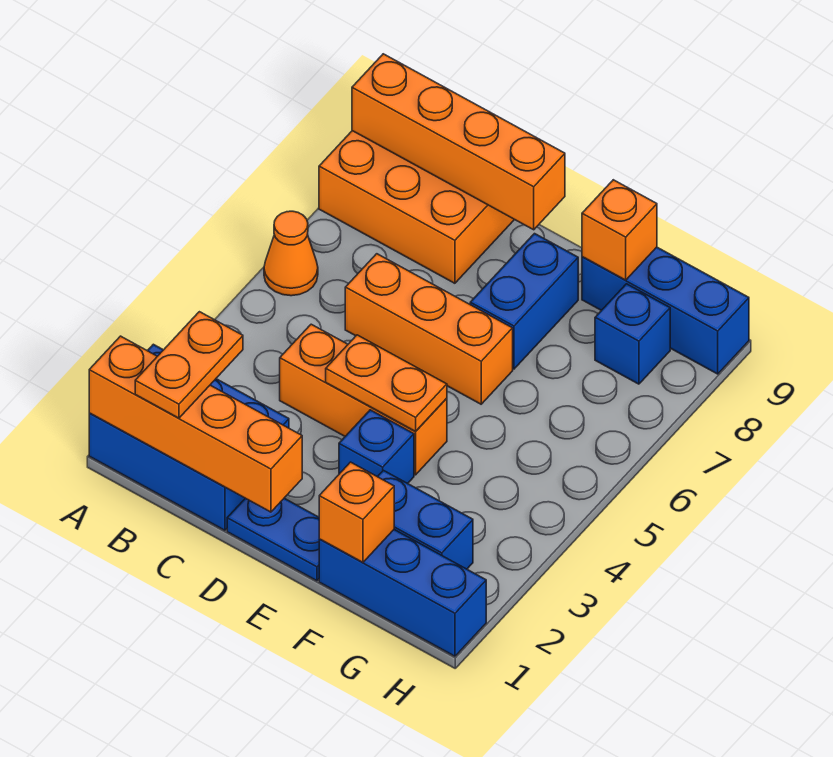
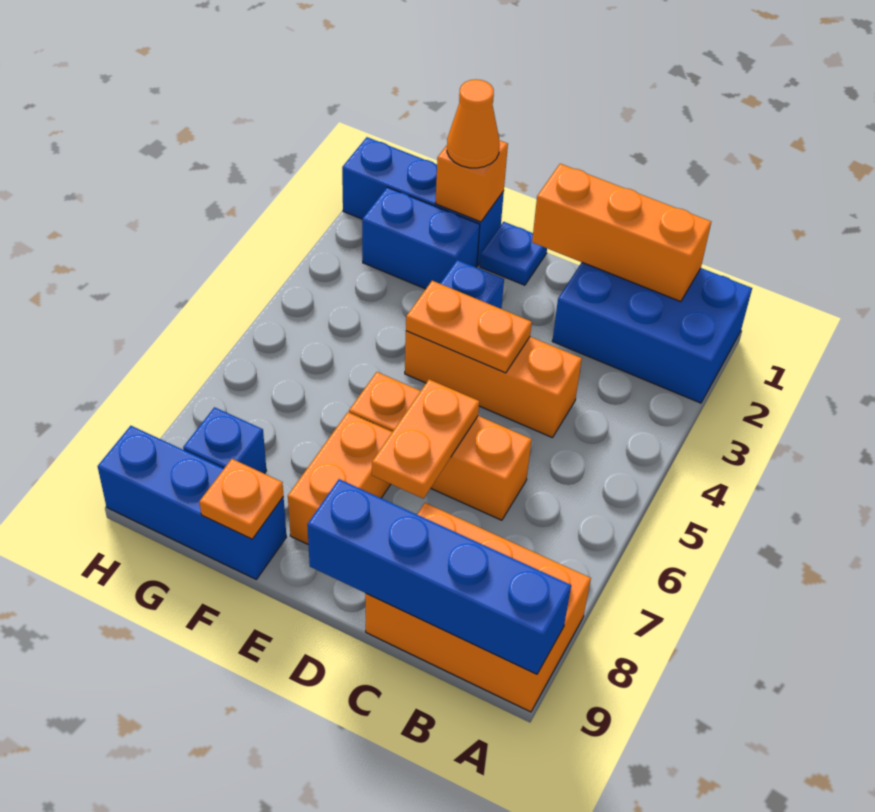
orange 1x4 brick [89,336,302,512] -> orange 1x3 brick [532,164,711,302]
orange 1x1 cone [264,211,318,296] -> orange 1x1 cone moved to [447,79,500,168]
orange 1x4 brick [352,54,565,230] -> blue 1x4 brick [307,479,571,674]
orange 1x2 plate [135,312,243,418] -> orange 1x2 plate moved to [372,380,479,499]
blue 1x2 plate [227,498,319,581] -> blue 1x1 plate [480,222,547,285]
blue 1x2 brick [470,234,578,369] -> orange 1x2 brick [288,412,392,544]
orange 1x1 brick [582,180,657,280] -> orange 1x1 plate [199,459,284,539]

